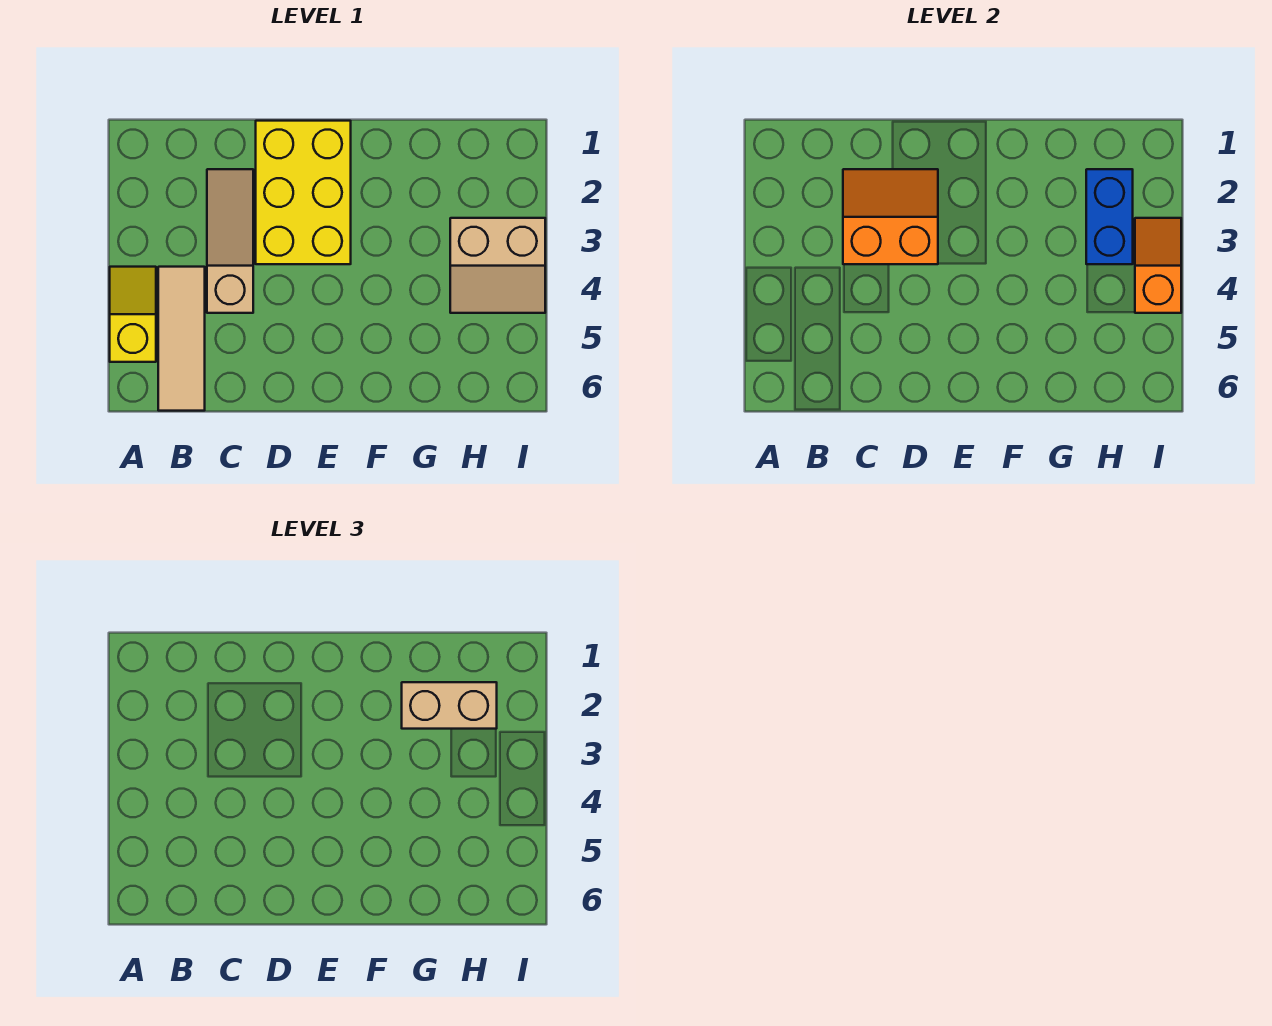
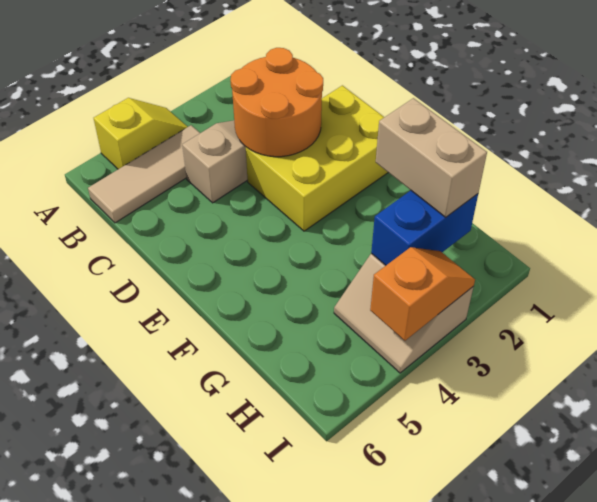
orange 2x2 slope [843,169,938,264] -> orange 2x2 round brick [230,48,323,157]

